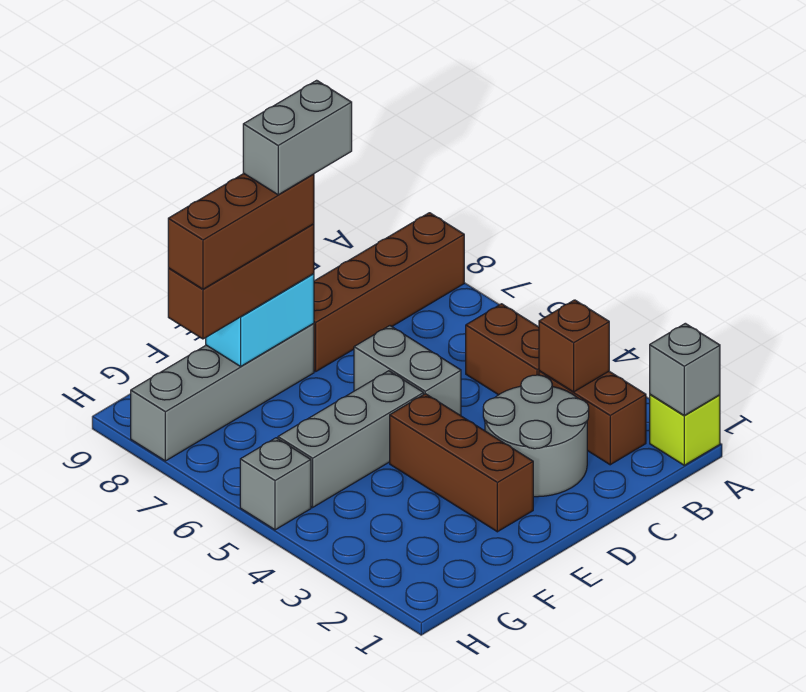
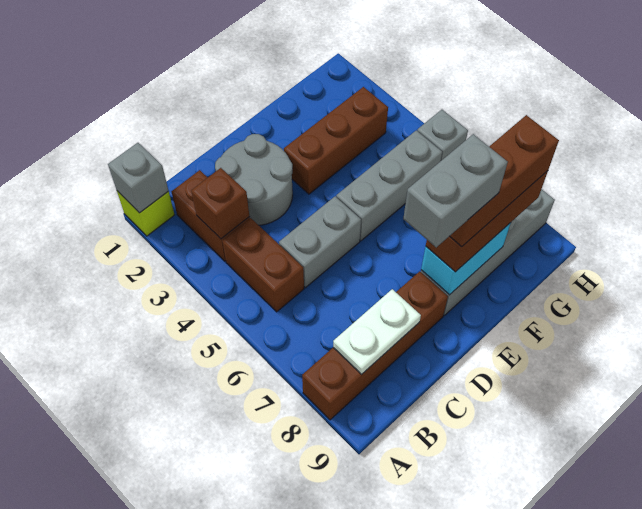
none -> white 1x2 plate [333,289,421,375]
grey 1x2 brick [354,326,461,416] -> grey 1x2 brick turned to [279,196,361,288]
brown 1x3 brick [390,394,533,532] -> brown 1x3 brick turned to [284,87,388,194]

